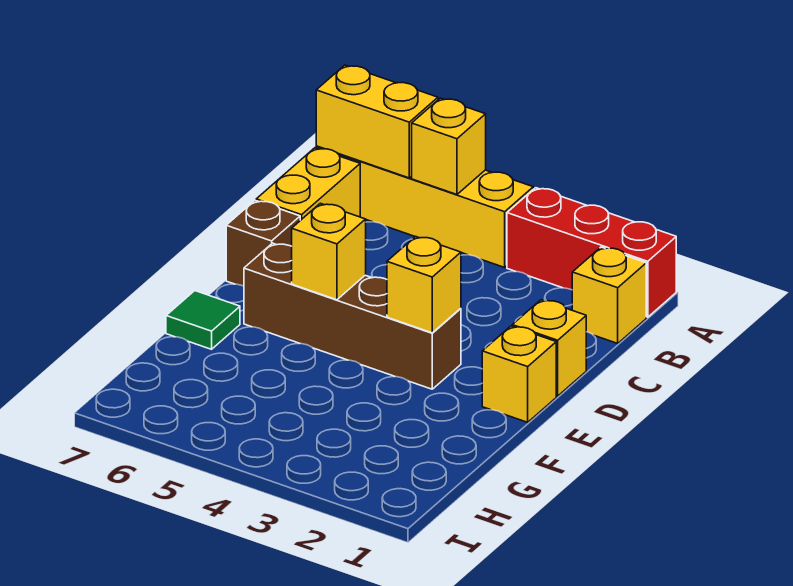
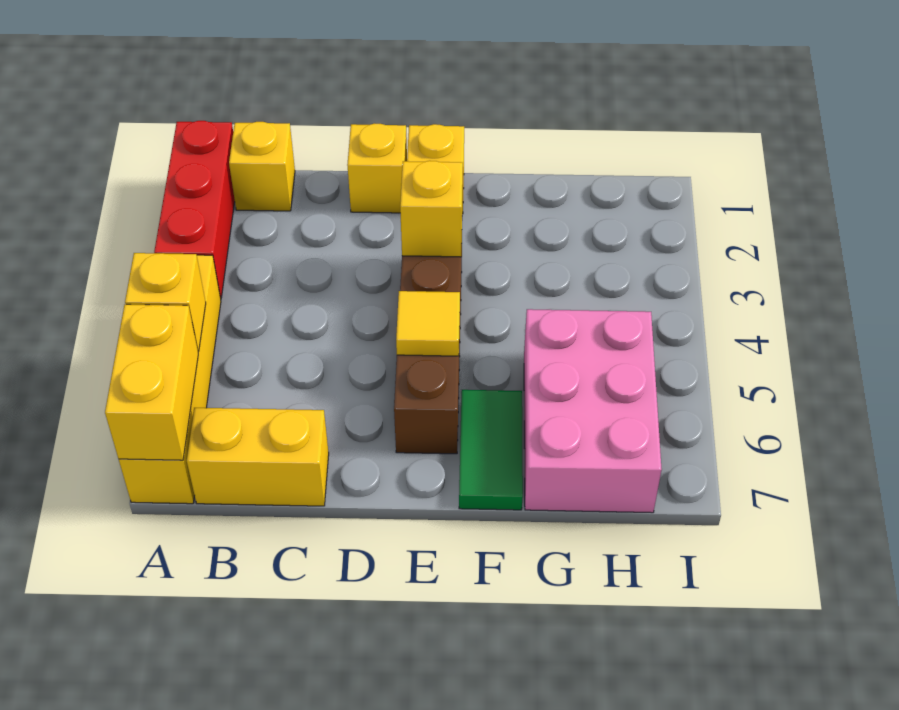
brown 1x1 brick [226,201,300,286] -> none
yellow 1x1 brick [292,203,366,300] -> yellow 1x1 tile [396,291,460,356]
green 1x1 tile [166,291,240,349] -> green 1x2 tile [459,390,523,510]
none -> pink 2x3 brick [524,309,662,513]

